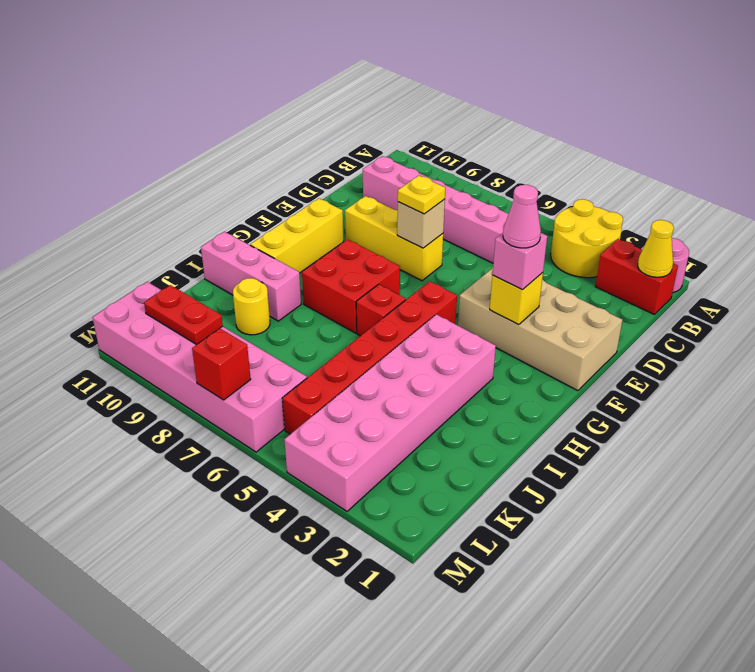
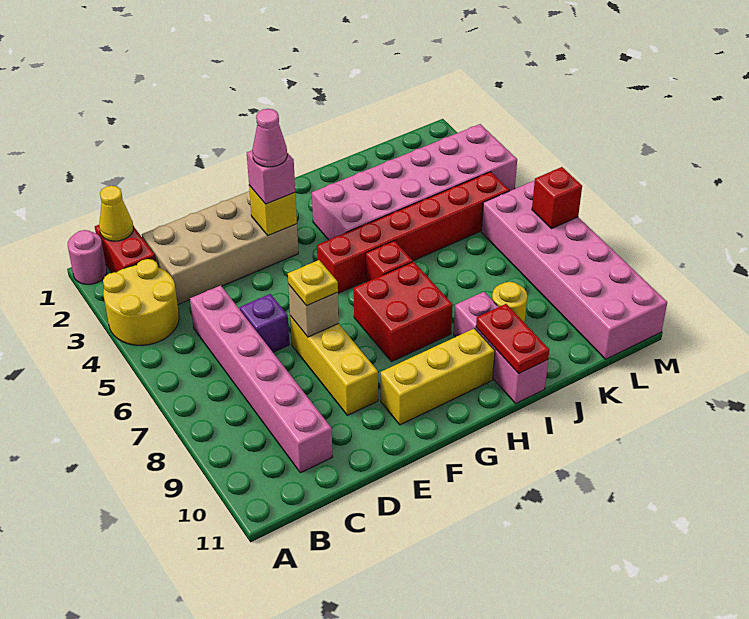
none -> purple 1x1 brick [240,294,289,352]
tan 2x4 brick [458,268,622,391] -> tan 2x4 brick turned to [142,191,298,305]
red 1x2 plate [144,285,223,345] -> red 1x2 plate moved to [476,304,549,374]

